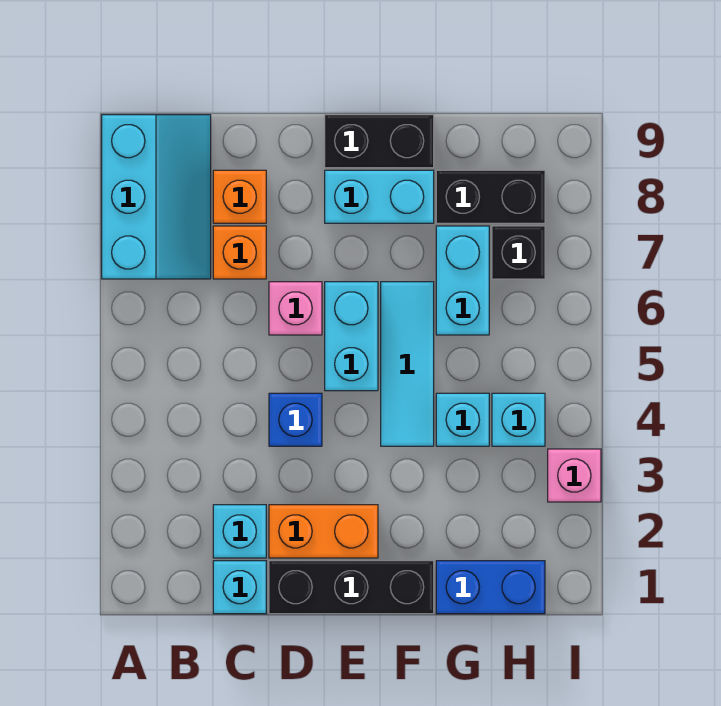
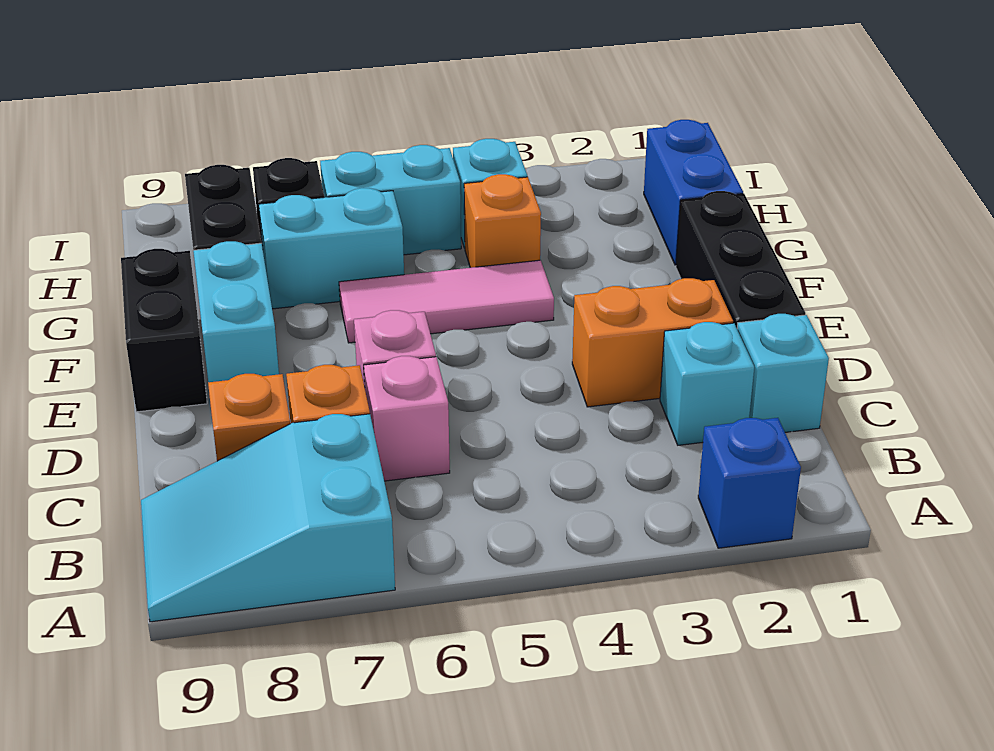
cyan 2x3 slope [102,115,211,279] -> cyan 2x3 slope turned to [141,414,395,622]
orange 1x2 brick [269,505,378,558] -> orange 1x2 brick turned to [572,278,733,407]
blue 1x1 brick [269,393,322,446] -> blue 1x1 brick moved to [698,418,801,548]
cyan 1x2 brick [325,282,378,391] -> cyan 1x2 brick moved to [320,145,461,255]
cyan 1x3 tile [381,282,434,446] -> pink 1x3 tile [339,260,554,343]
cyan 1x1 brick [436,393,489,446] -> orange 1x1 brick [464,174,541,268]
pink 1x1 brick [548,449,601,502] -> pink 1x1 brick moved to [364,356,450,481]

